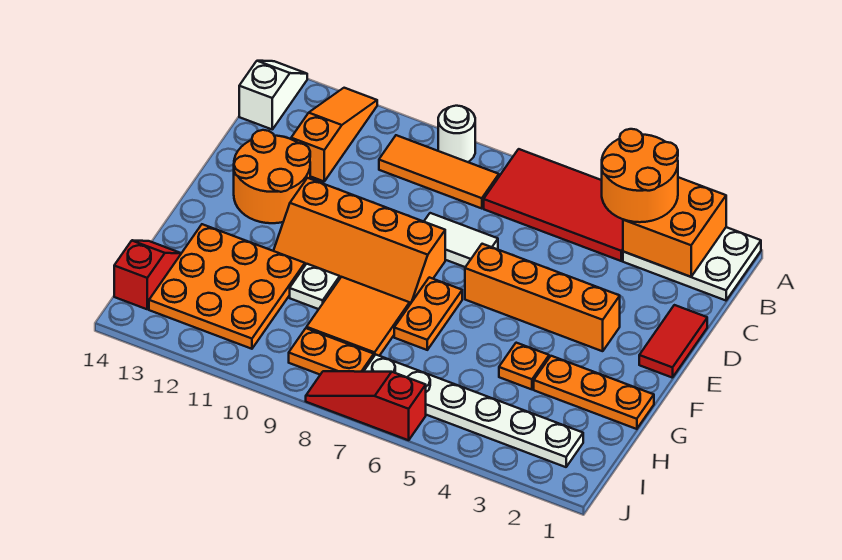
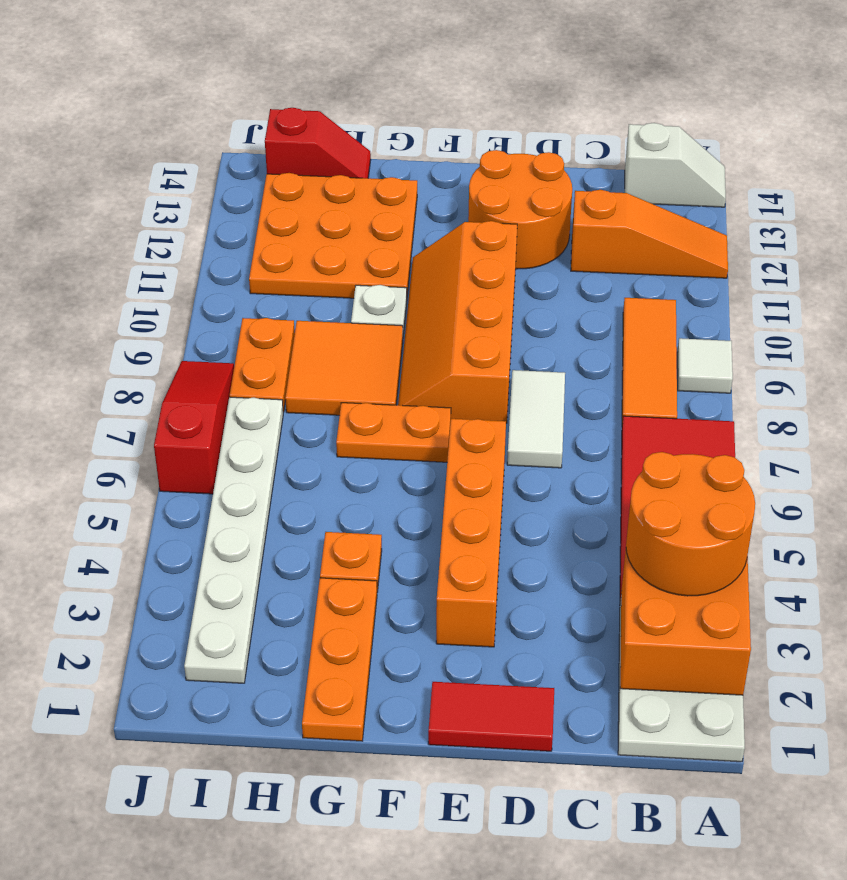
white 1x1 round brick [438,106,475,162] -> white 1x1 tile [677,338,733,393]

